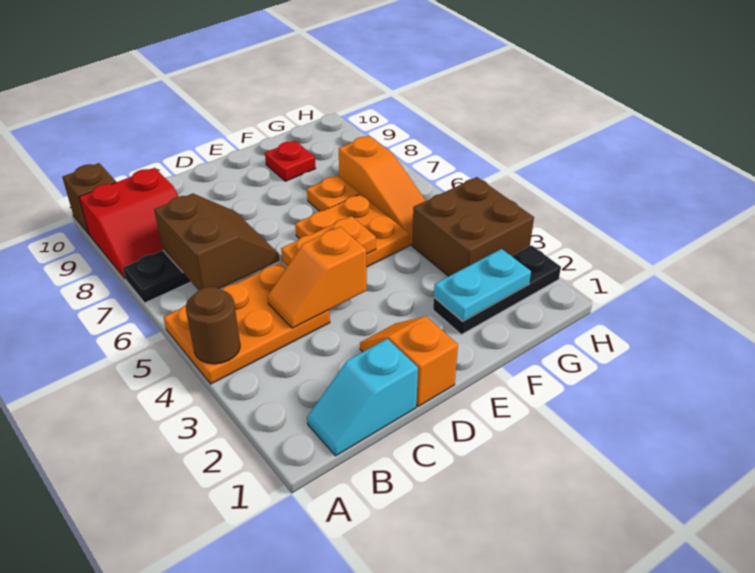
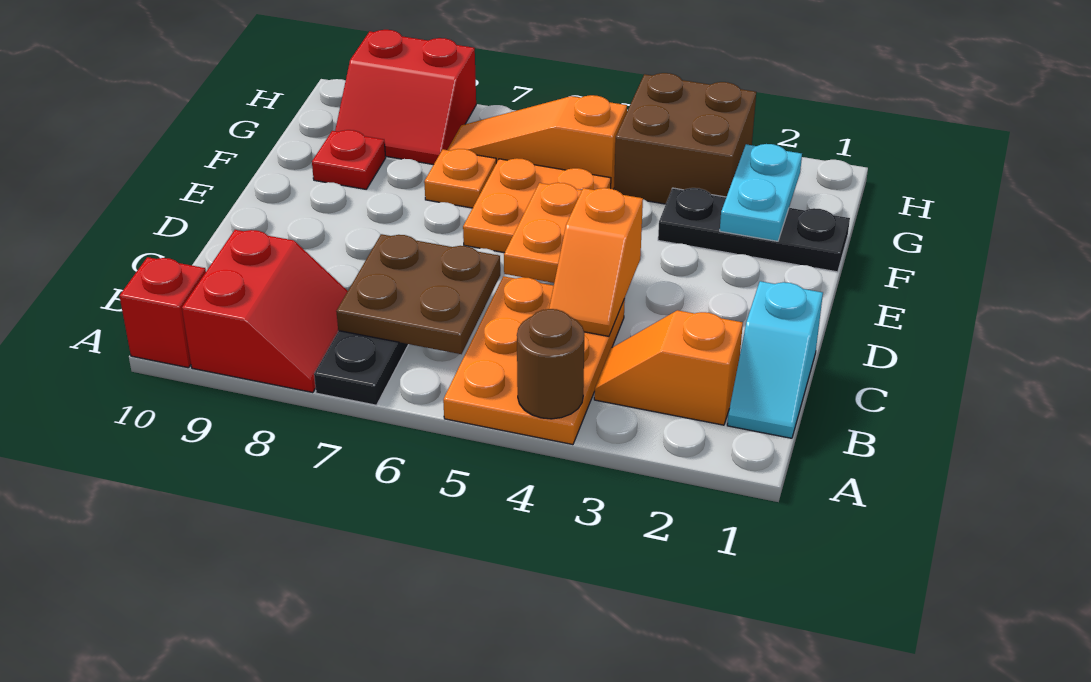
brown 1x1 brick [62,163,116,235] -> red 1x1 brick [120,257,206,368]
brown 2x2 slope [154,194,279,290] -> brown 2x2 plate [336,234,500,354]
orange 1x2 slope [360,316,458,407] -> orange 1x2 slope moved to [594,310,743,425]
black 1x3 plate [433,245,561,334] -> black 1x3 plate turned to [658,188,850,272]
orange 1x3 slope [339,136,426,245] -> orange 1x3 slope turned to [447,95,627,189]
none -> red 2x2 slope [335,30,476,165]

